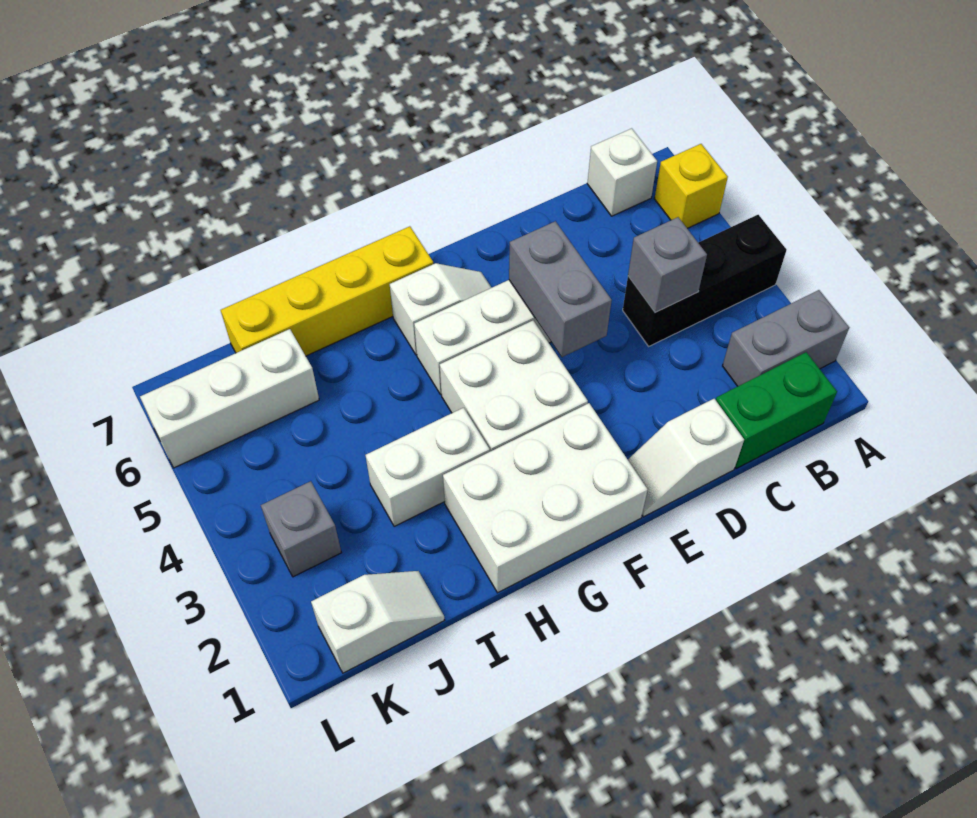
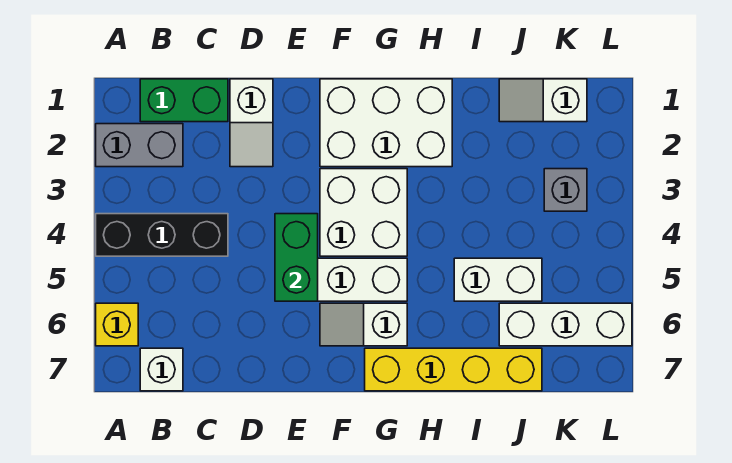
grey 1x1 brick [628,217,707,312] -> none
white 1x2 slope [628,399,744,517] -> white 1x2 slope turned to [230,79,273,167]
grey 1x2 brick [509,221,612,357] -> green 1x2 brick [275,214,318,301]
white 1x2 brick [365,408,490,526] -> white 1x2 brick moved to [454,258,542,301]

